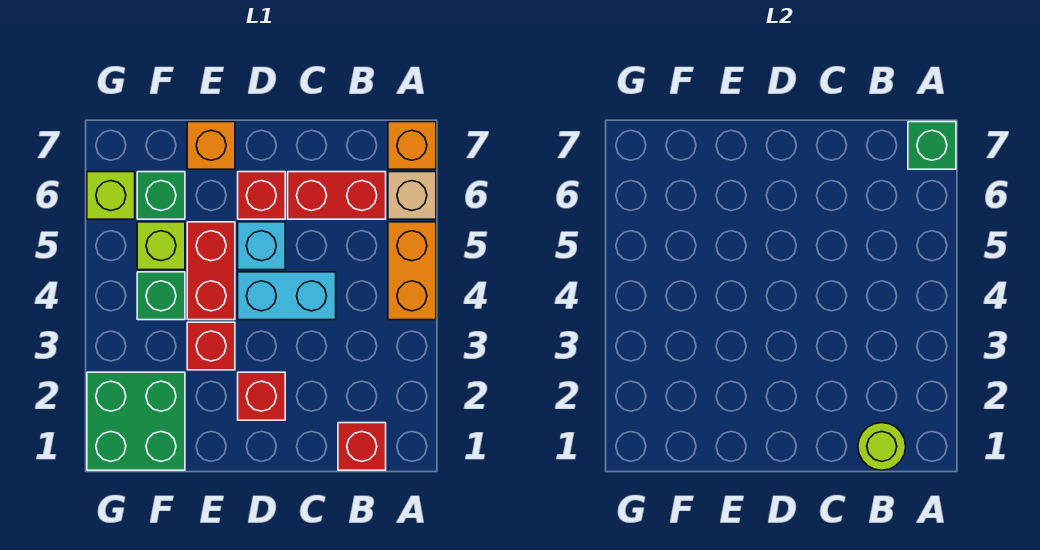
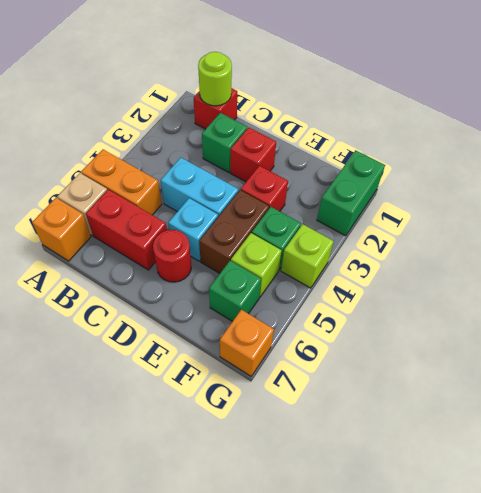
orange 1x2 brick [388,222,436,320] -> orange 1x2 brick turned to [81,150,162,215]
green 1x1 brick [908,122,956,169] -> green 1x1 brick moved to [202,113,247,172]
red 1x1 brick [238,172,285,219] -> red 1x1 round brick [153,230,191,282]
red 1x2 brick [187,222,235,320] -> brown 1x2 brick [199,190,269,273]
orange 1x1 brick [187,122,235,169] -> orange 1x1 brick moved to [220,310,274,376]
green 2x2 brick [87,372,185,470] -> green 1x2 brick [317,150,385,236]
lime 1x1 brick [87,172,135,219] -> lime 1x1 brick moved to [281,224,334,288]

